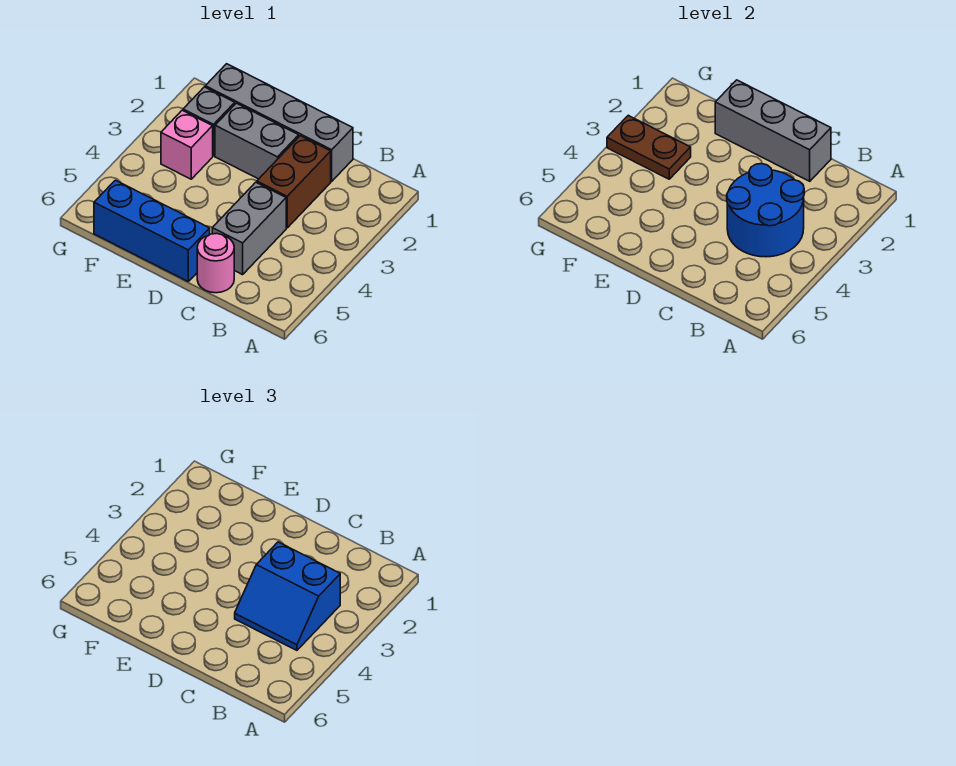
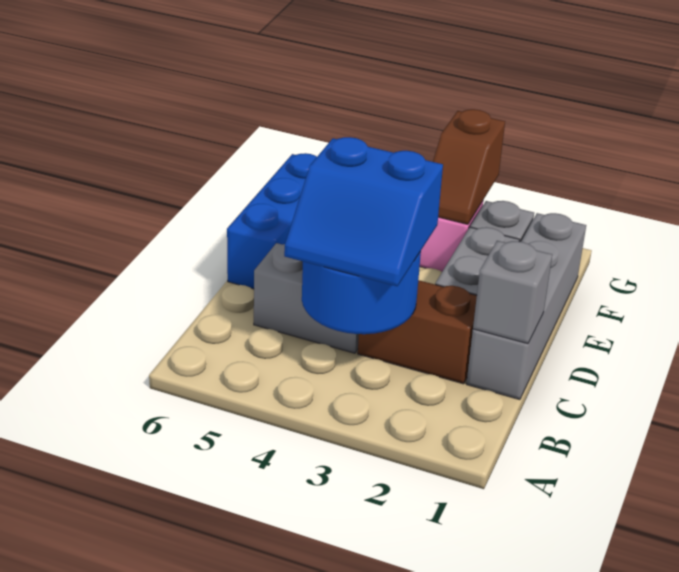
blue 2x2 slope [235,542,340,650] -> blue 2x2 slope turned to [284,137,443,286]
grey 1x3 brick [715,80,831,181] -> grey 1x1 brick [473,241,552,344]
pink 1x1 round brick [197,233,234,293] -> none
brown 1x2 plate [607,115,691,179] -> brown 1x2 slope [433,109,505,224]

